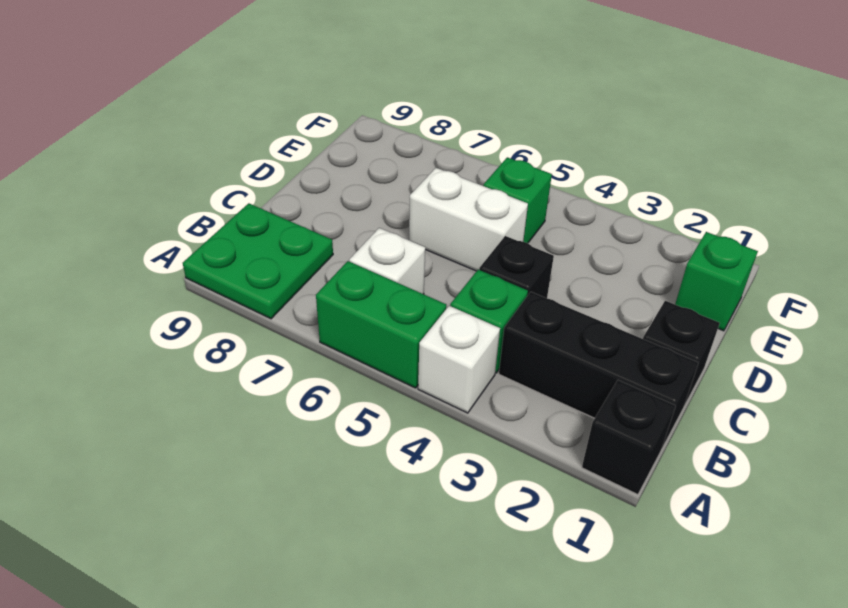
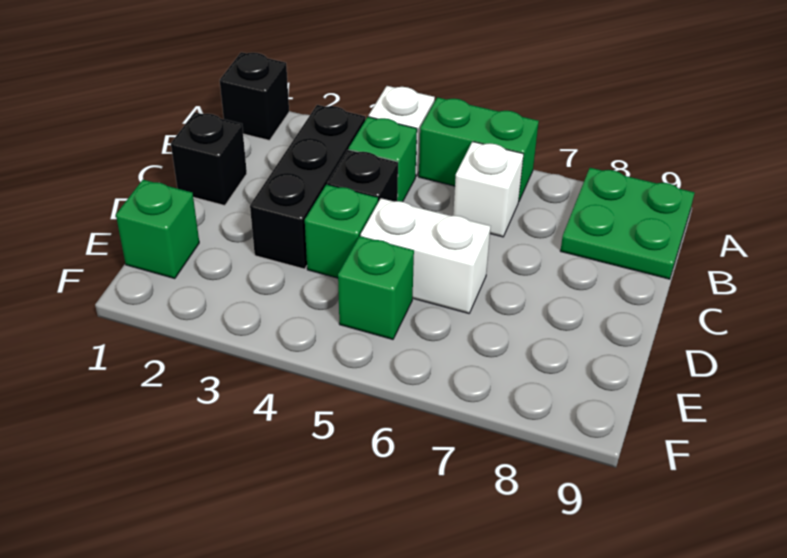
black 1x3 brick [499,292,698,448] -> black 1x3 brick turned to [250,105,365,269]
none -> green 1x1 brick [305,184,378,278]

